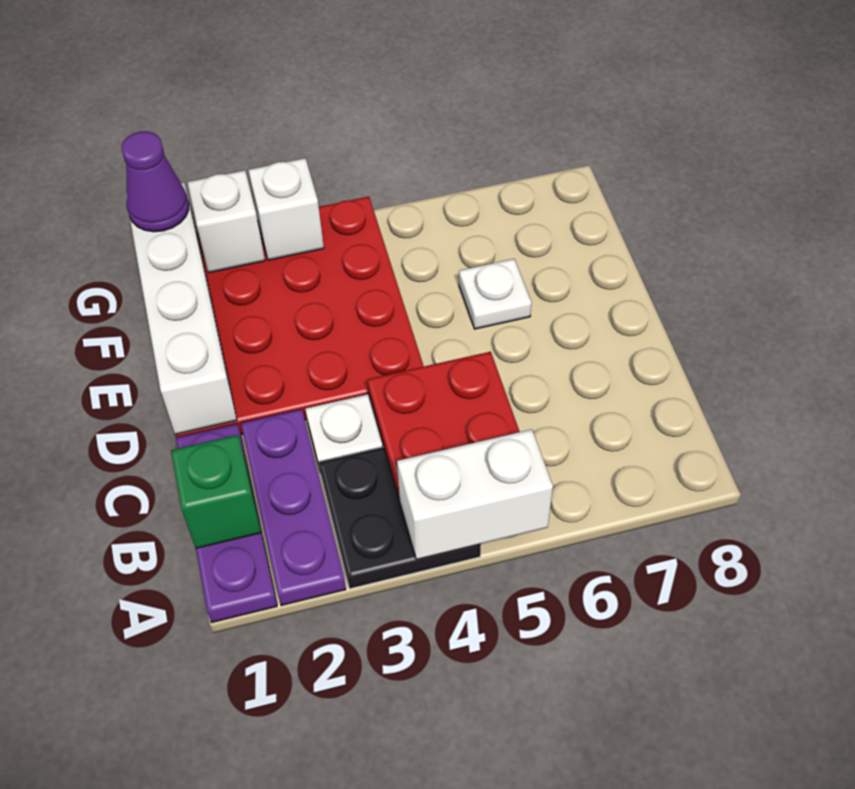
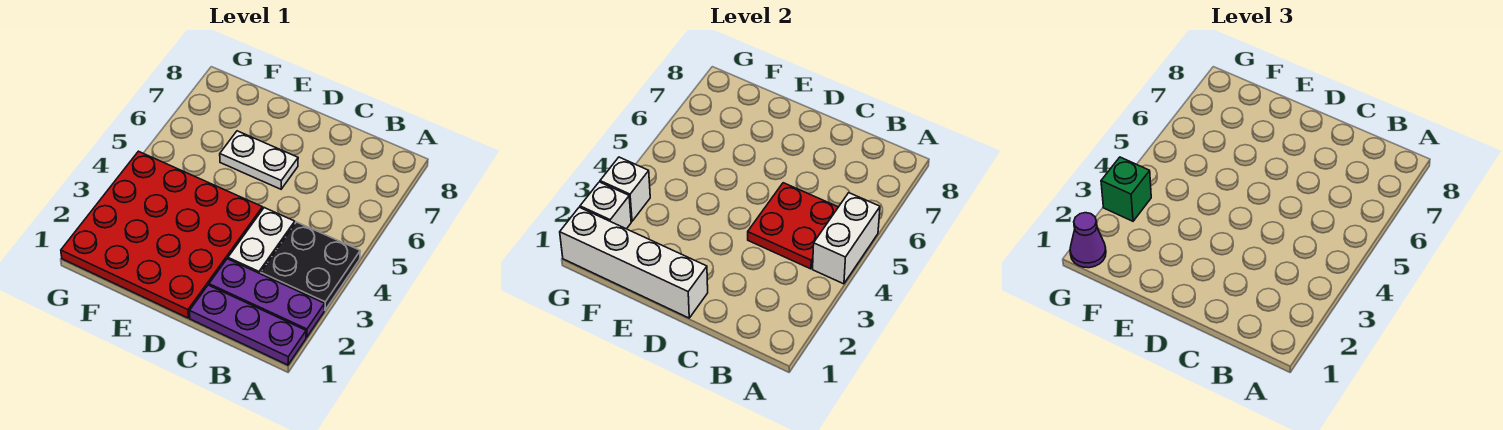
green 1x1 brick [171,435,261,548] -> green 1x1 brick moved to [1101,157,1151,221]
white 1x1 plate [459,259,531,329] -> white 1x2 plate [220,131,298,189]

